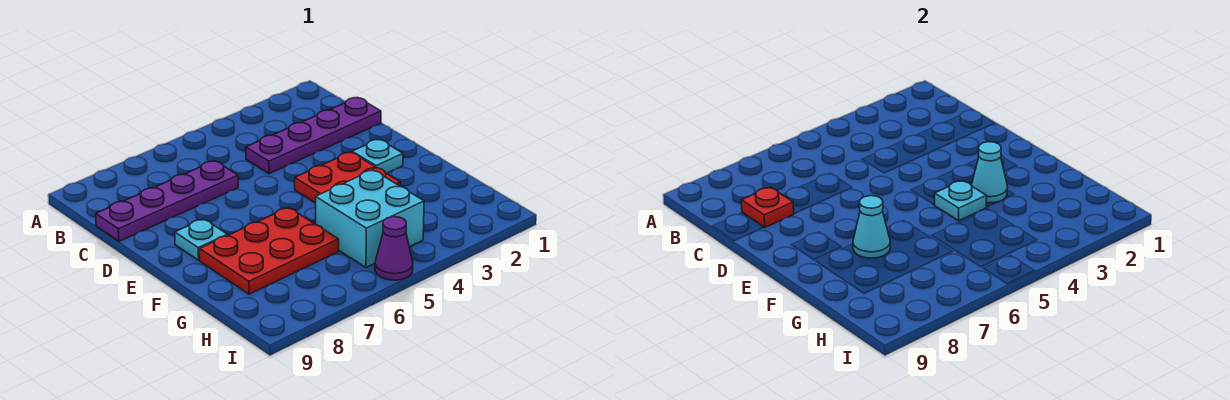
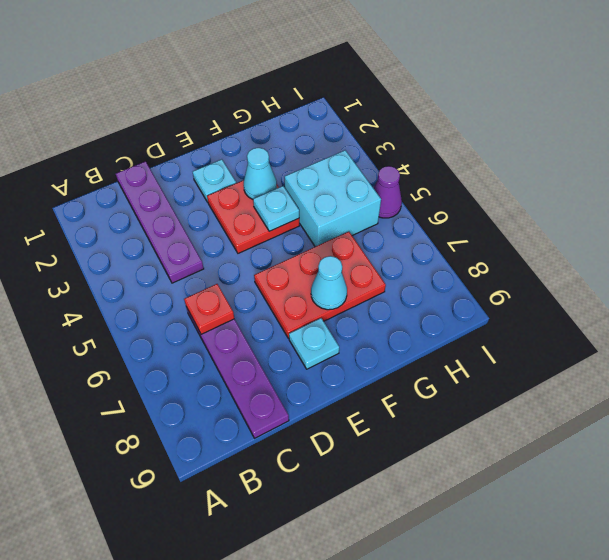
red 1x1 plate [742,187,794,227] -> red 1x1 plate moved to [184,284,234,334]
red 2x3 plate [200,207,339,294] -> red 2x3 plate turned to [254,232,386,339]

